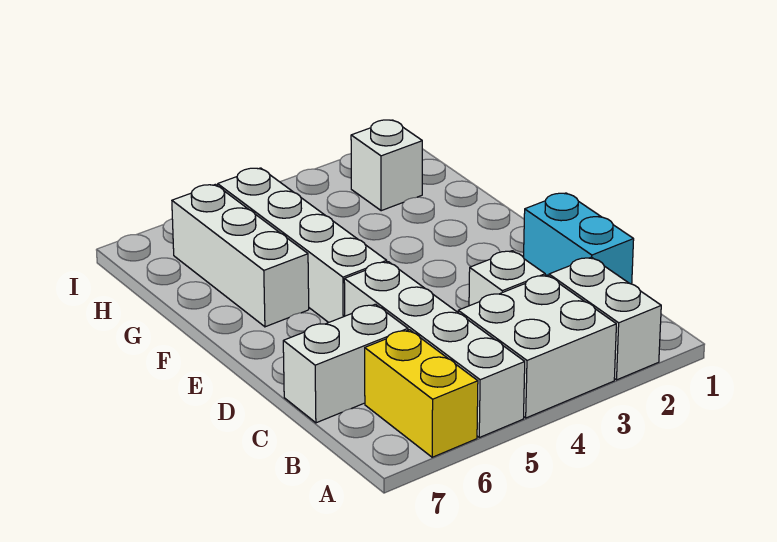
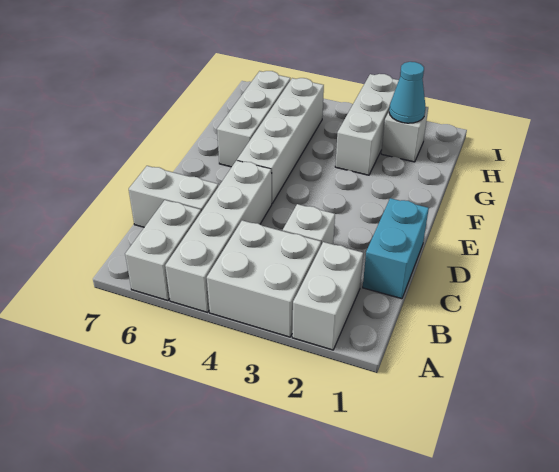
yellow 1x2 brick [365,330,478,457] -> white 1x2 brick [125,200,201,301]
none -> white 1x3 brick [335,74,399,175]
none -> cyan 1x1 cone [389,62,426,123]

